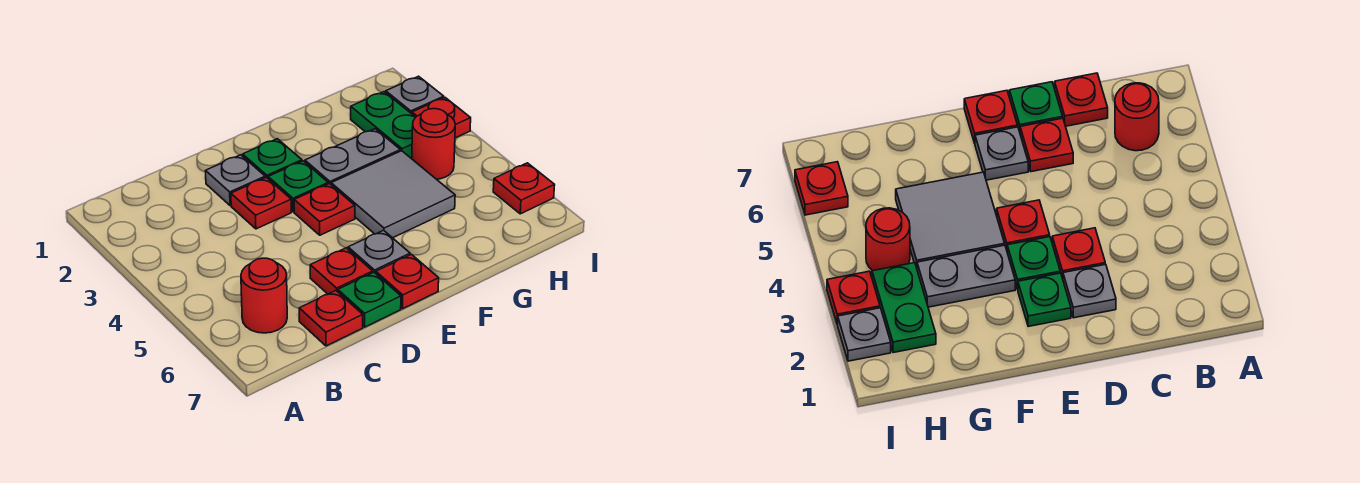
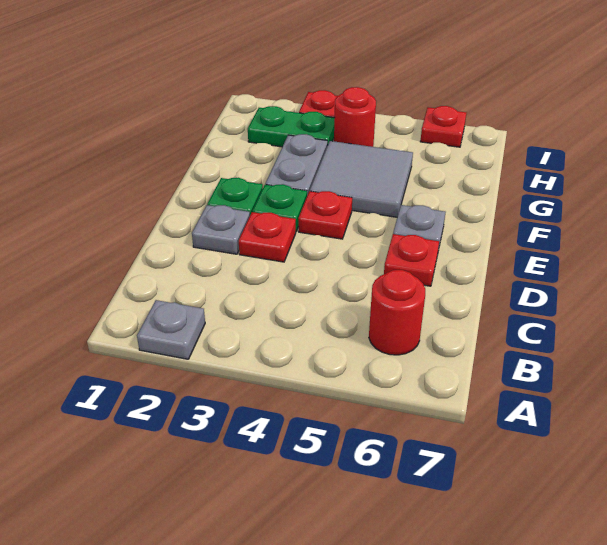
red 1x1 plate [299,291,363,346] -> none
green 1x1 plate [338,272,401,327] -> none
red 1x1 plate [376,254,439,309] -> none
grey 1x1 plate [386,76,444,114] -> grey 1x1 plate moved to [137,300,205,359]

